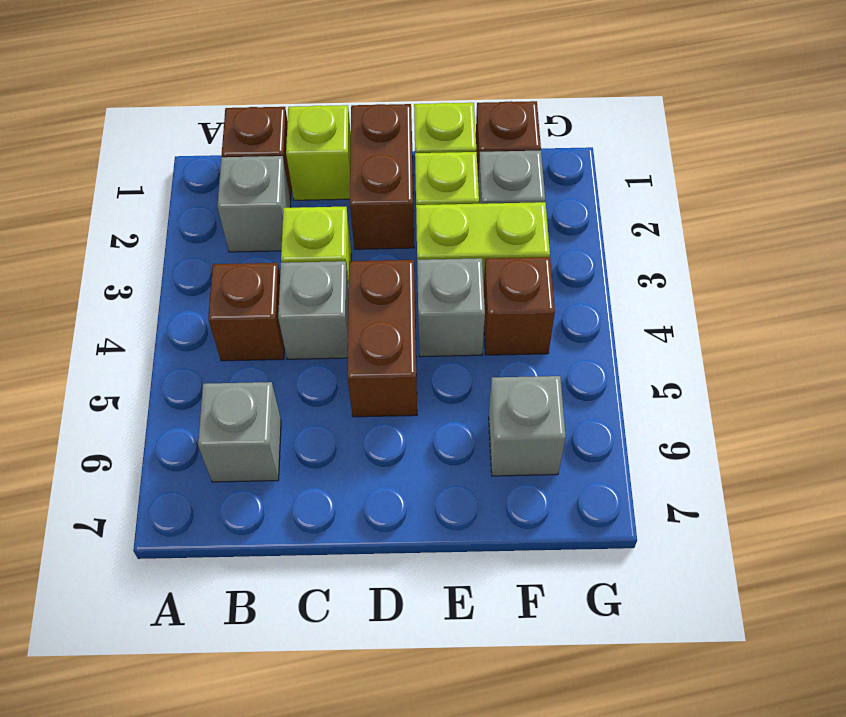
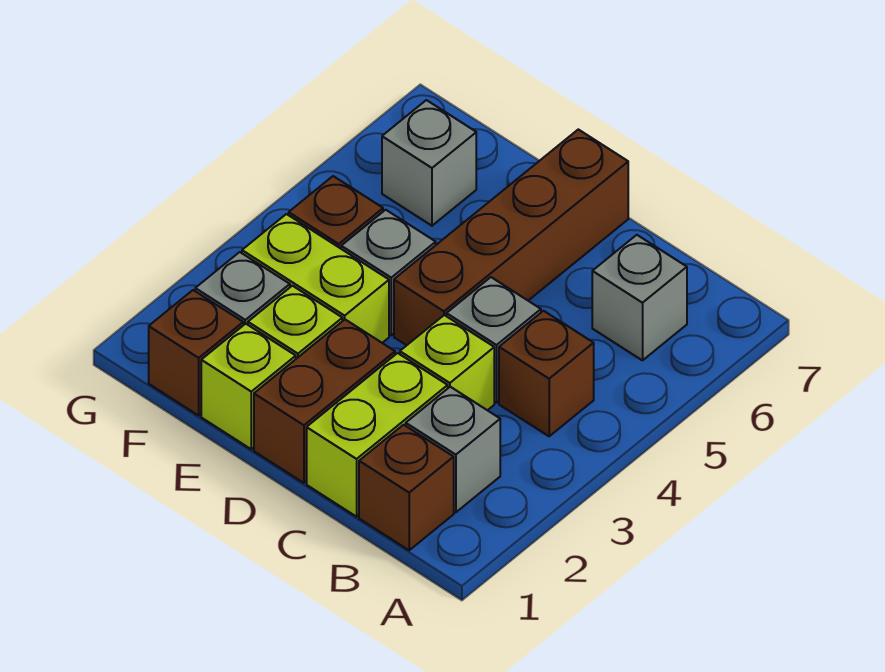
lime 1x1 brick [286,105,351,200] -> lime 1x2 brick [307,353,448,517]
brown 1x2 brick [347,260,417,417] -> brown 1x4 brick [394,129,628,345]

